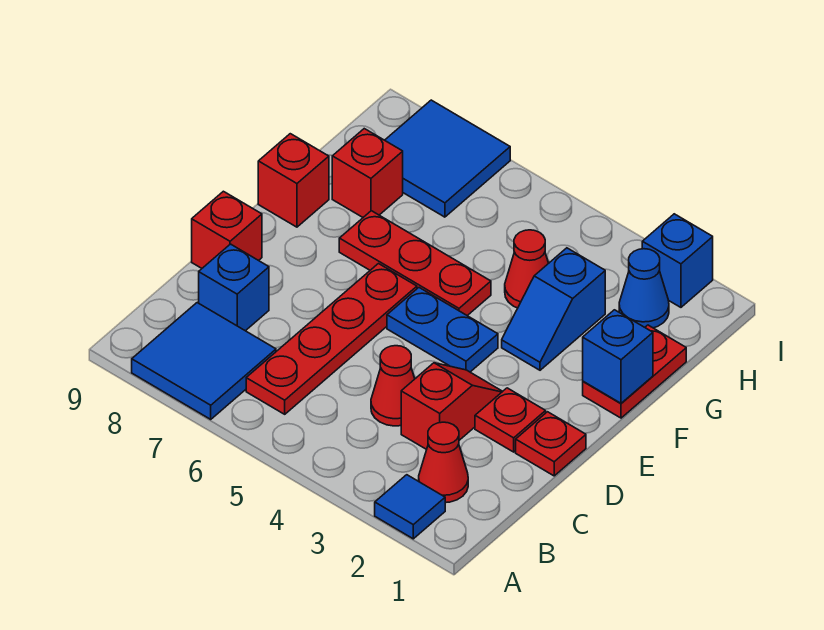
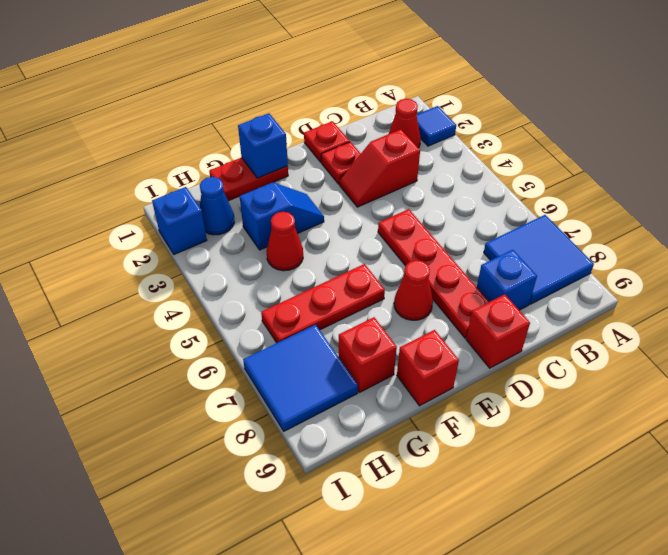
red 1x4 plate [246,264,417,414] -> red 1x4 plate turned to [378,209,489,338]
red 1x1 cone [371,346,415,426] -> red 1x1 cone moved to [394,260,433,320]
blue 1x2 plate [387,288,498,372] -> none
red 1x3 plate [339,211,491,316] -> red 1x3 plate turned to [261,264,385,343]

